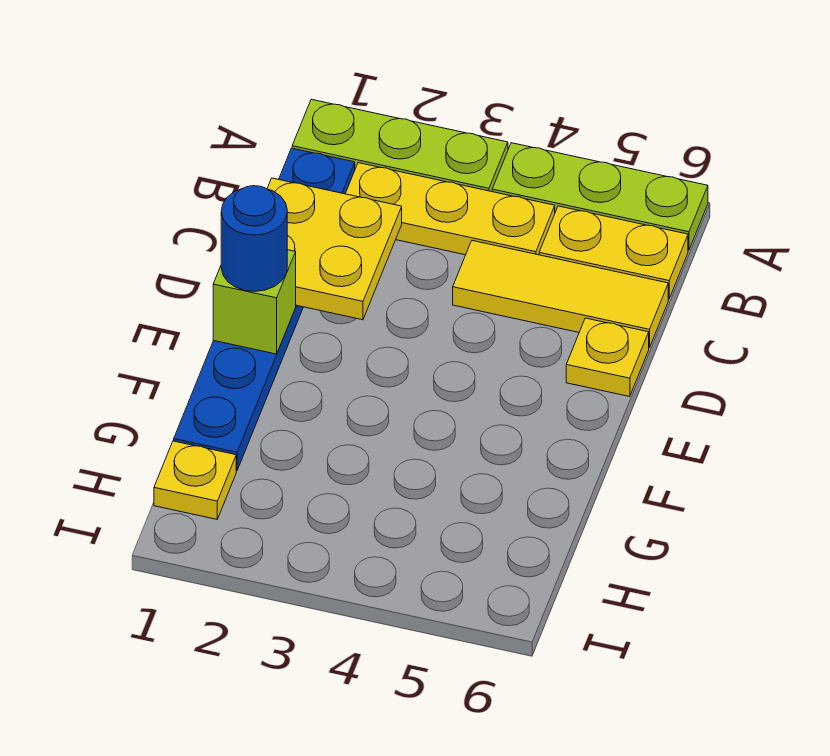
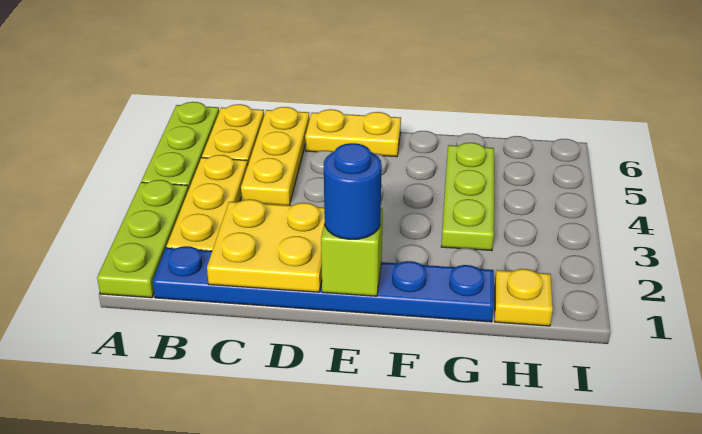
yellow 1x3 tile [453,241,668,348] -> yellow 1x3 plate [241,107,310,205]
yellow 1x1 plate [566,318,649,397] -> yellow 1x2 plate [305,109,401,157]
none -> lime 1x3 plate [441,143,494,251]

